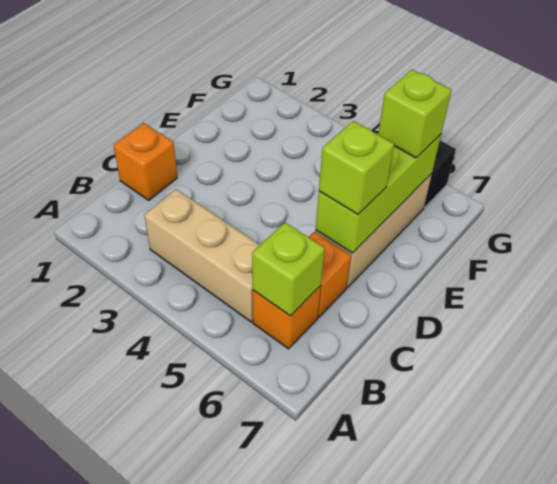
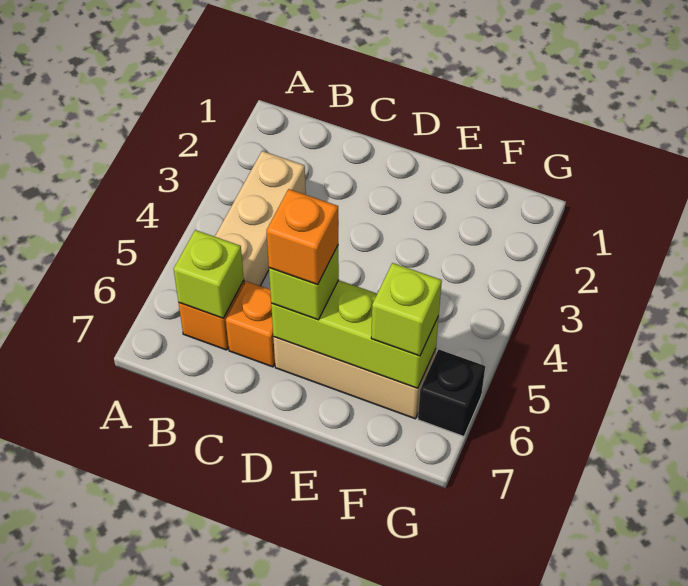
orange 1x1 brick [113,123,177,200] -> orange 1x1 brick moved to [266,189,338,285]

